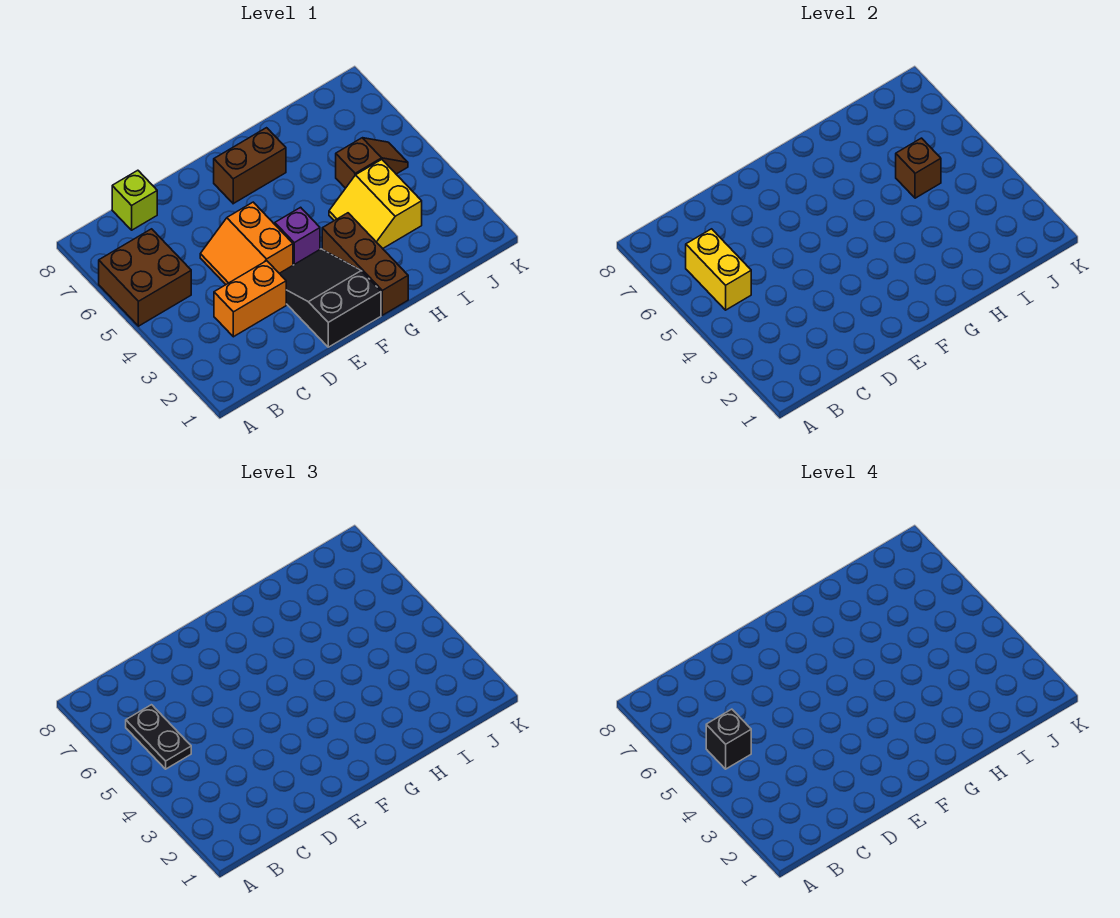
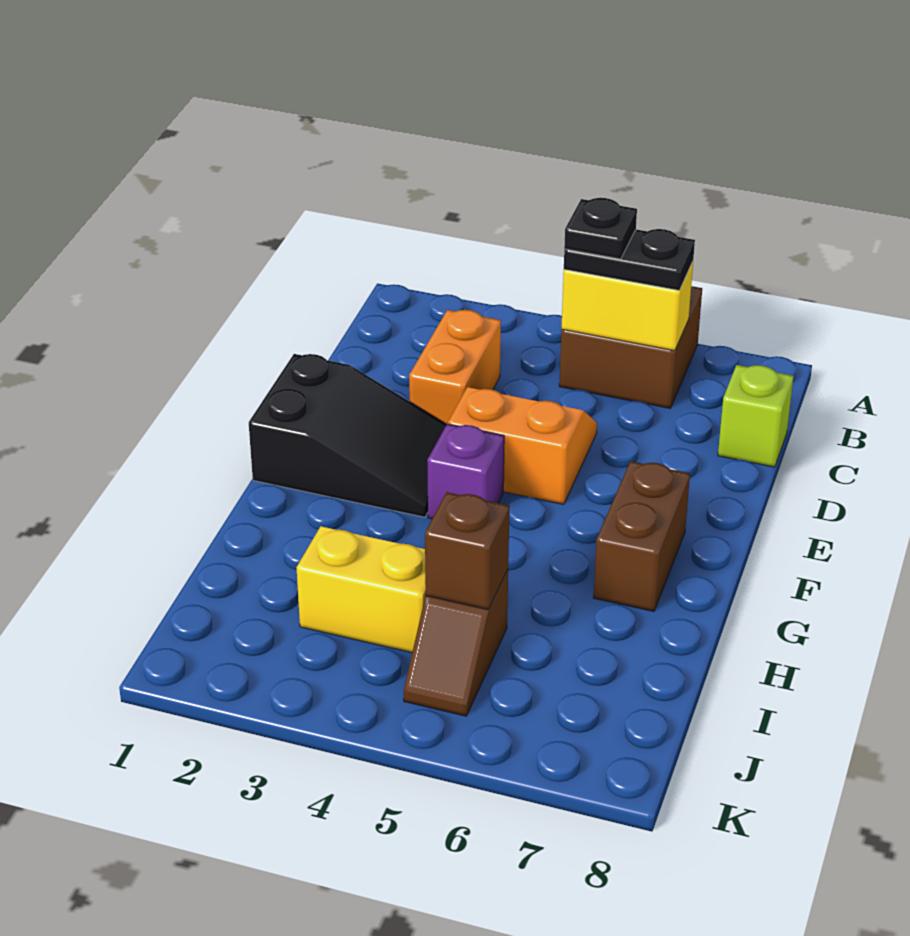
black 1x1 brick [706,709,751,769] -> black 1x1 plate [564,198,637,259]
brown 1x3 brick [322,213,408,315] -> none

